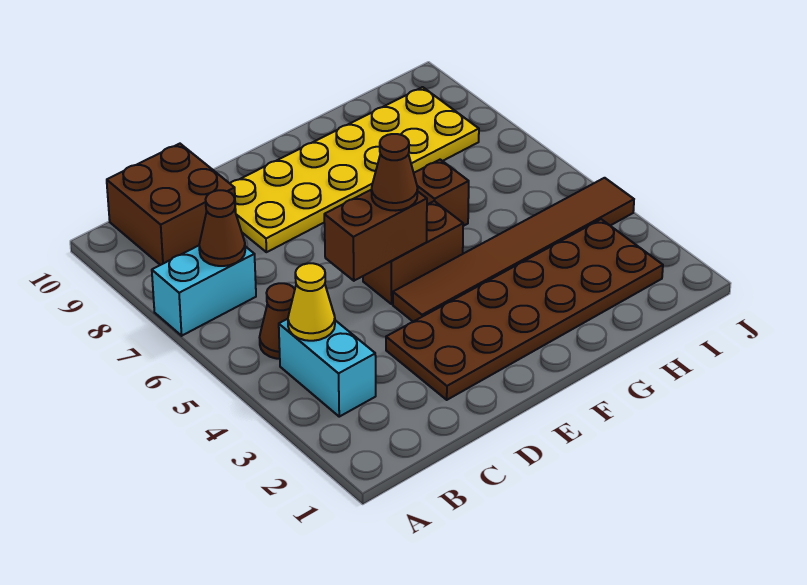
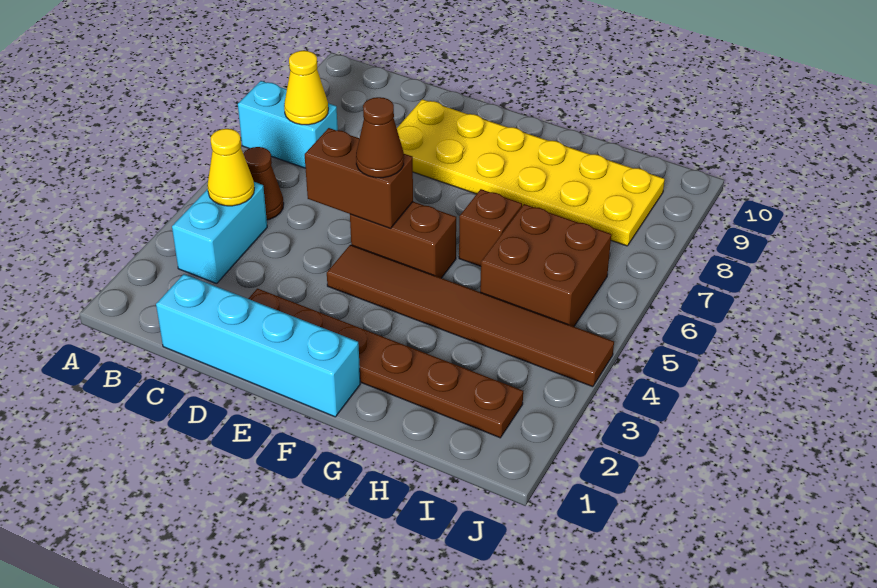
brown 1x1 cone [199,190,245,266] -> yellow 1x1 cone [284,51,328,125]
brown 2x2 brick [107,144,236,265] -> brown 2x2 brick moved to [480,204,611,327]
none -> cyan 1x4 brick [156,274,360,417]
brown 2x6 plate [386,219,663,400] -> brown 1x6 plate [248,289,523,438]

